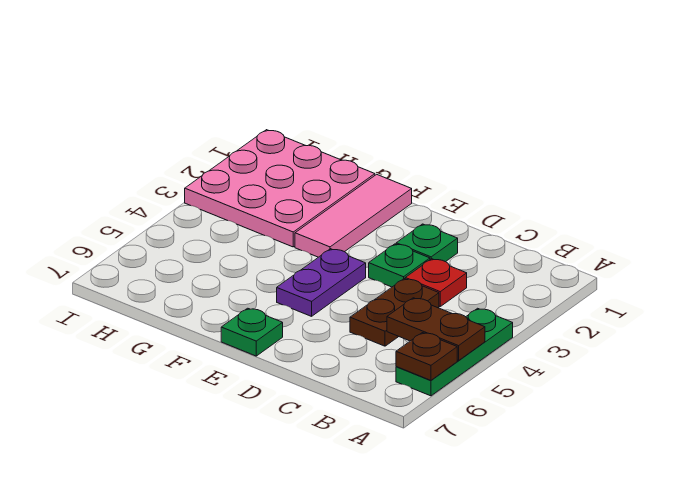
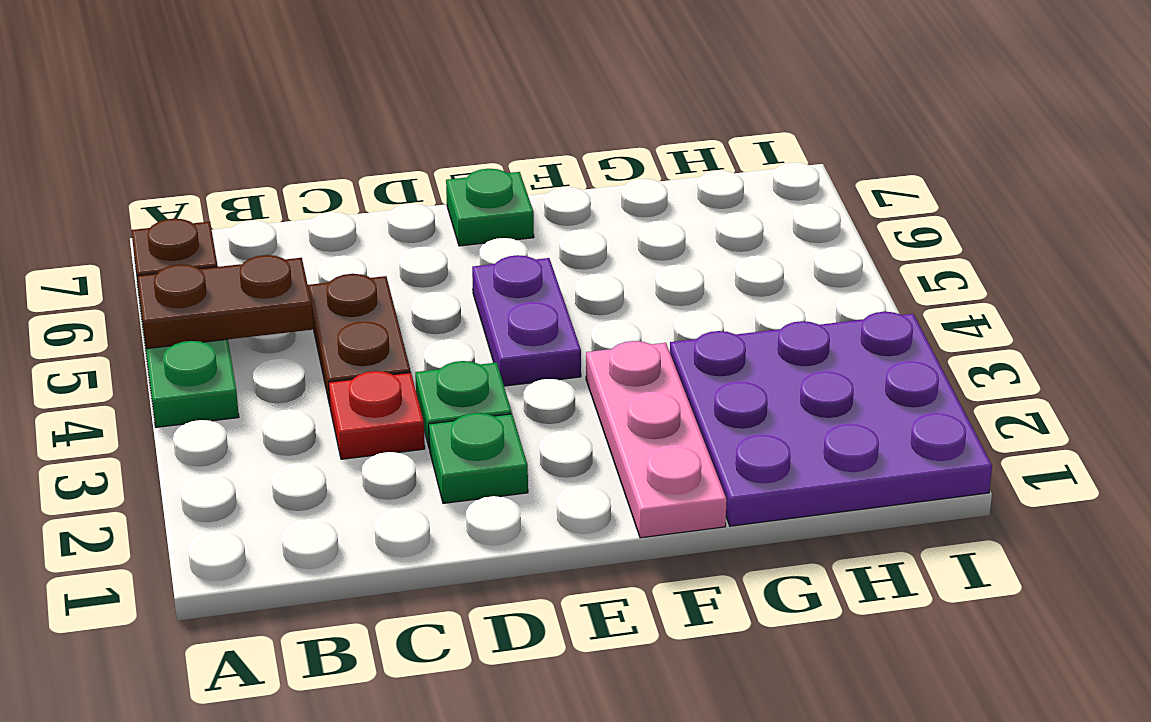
pink 1x3 tile [295,174,412,257] -> pink 1x3 plate [586,341,727,538]
pink 3x3 plate [185,130,375,247] -> purple 3x3 plate [670,312,992,526]

